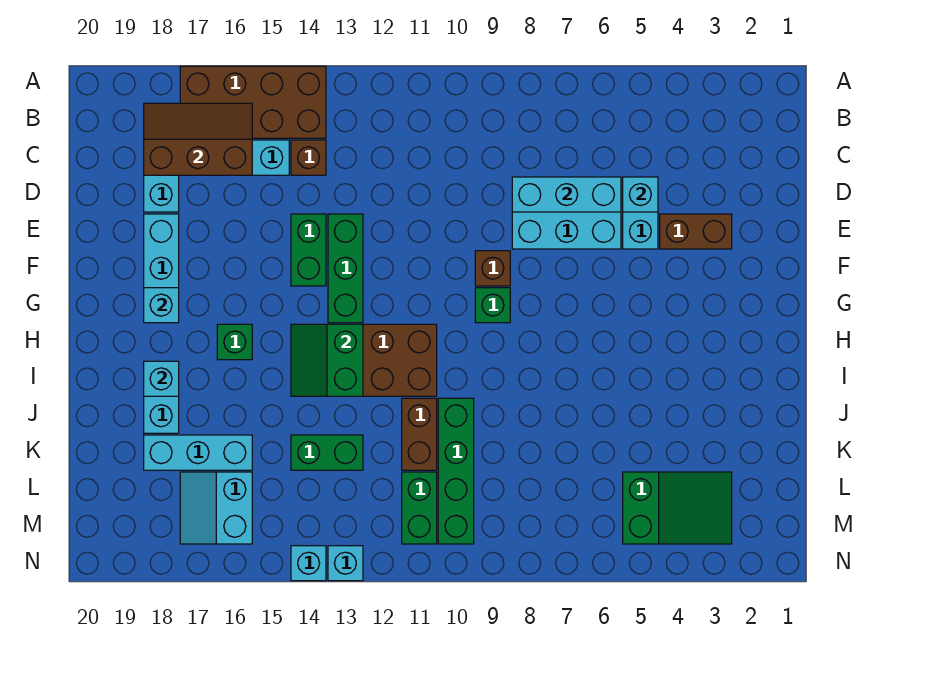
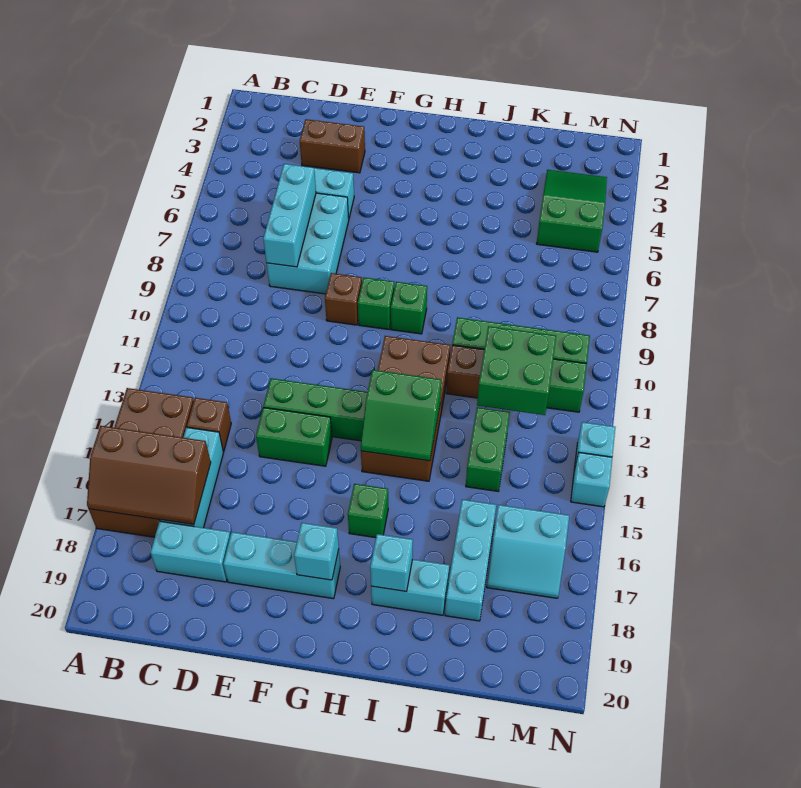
brown 2x3 slope [144,103,252,175] -> brown 2x3 slope turned to [87,426,211,525]
cyan 1x1 brick [623,177,658,212] -> none
brown 1x2 brick [660,214,732,249] -> brown 1x2 brick turned to [300,119,365,173]
none -> green 1x1 brick [391,282,427,334]
none -> green 2x2 brick [477,326,556,415]

